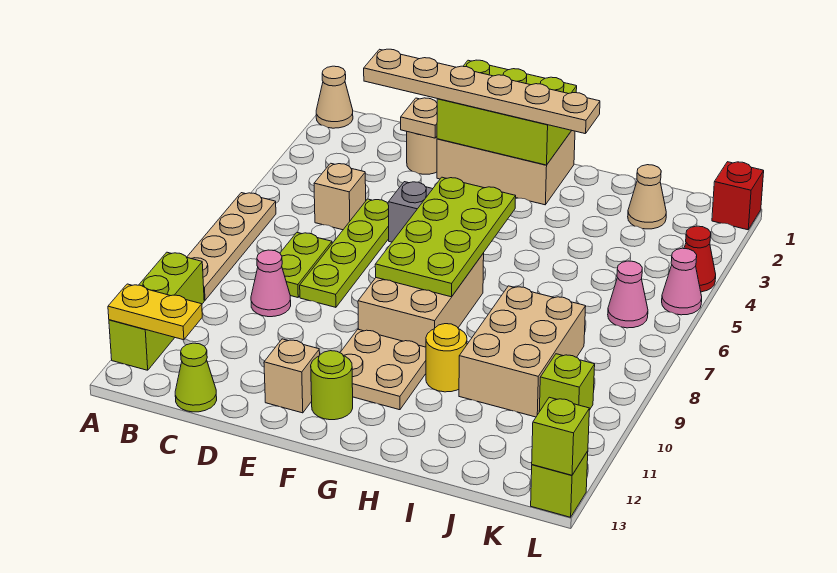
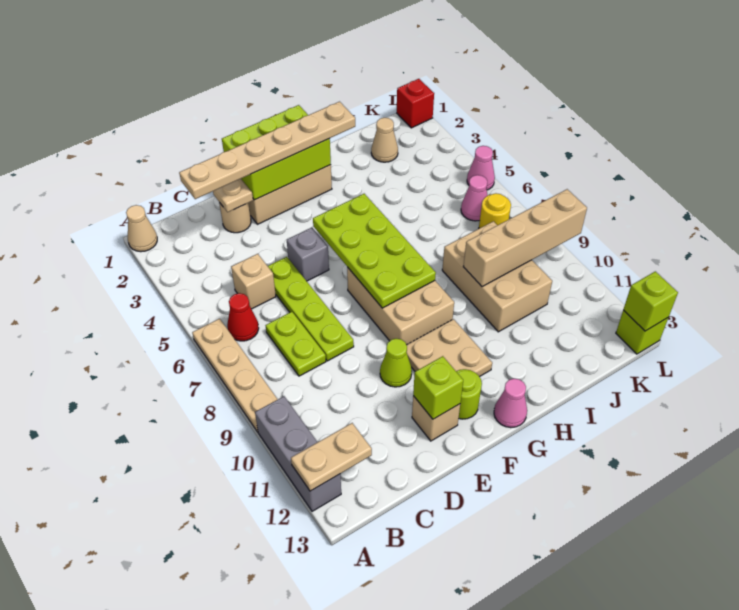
lime 1x3 brick [109,252,204,370] -> grey 1x3 brick [255,396,341,511]
yellow 1x2 plate [108,284,202,340] -> tan 1x2 plate [291,423,372,491]
pink 1x1 cone [251,250,291,317] -> pink 1x1 cone moved to [494,379,527,428]
lime 1x1 cone [175,343,217,412] -> lime 1x1 cone moved to [380,339,412,387]
yellow 1x1 round brick [426,324,467,392] -> yellow 1x1 round brick moved to [479,193,511,228]
none -> tan 1x4 brick [463,189,587,287]
lime 1x1 brick [539,354,595,412] -> lime 1x1 brick moved to [413,356,463,419]
red 1x1 cone [684,226,716,292] -> red 1x1 cone moved to [227,293,259,341]

